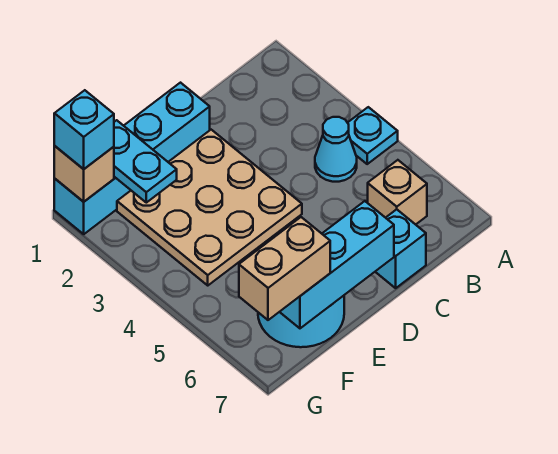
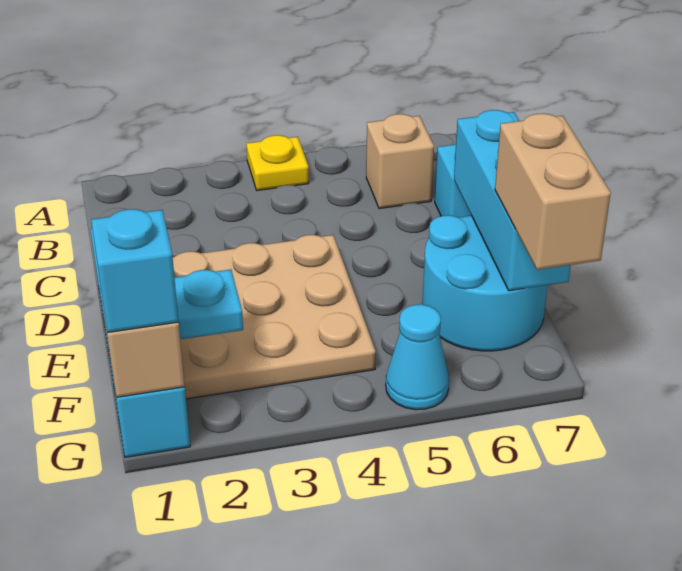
cyan 1x1 plate [348,107,398,164] -> yellow 1x1 plate [246,135,309,191]
cyan 1x1 cone [315,117,357,182] -> cyan 1x1 cone moved to [386,304,449,410]

